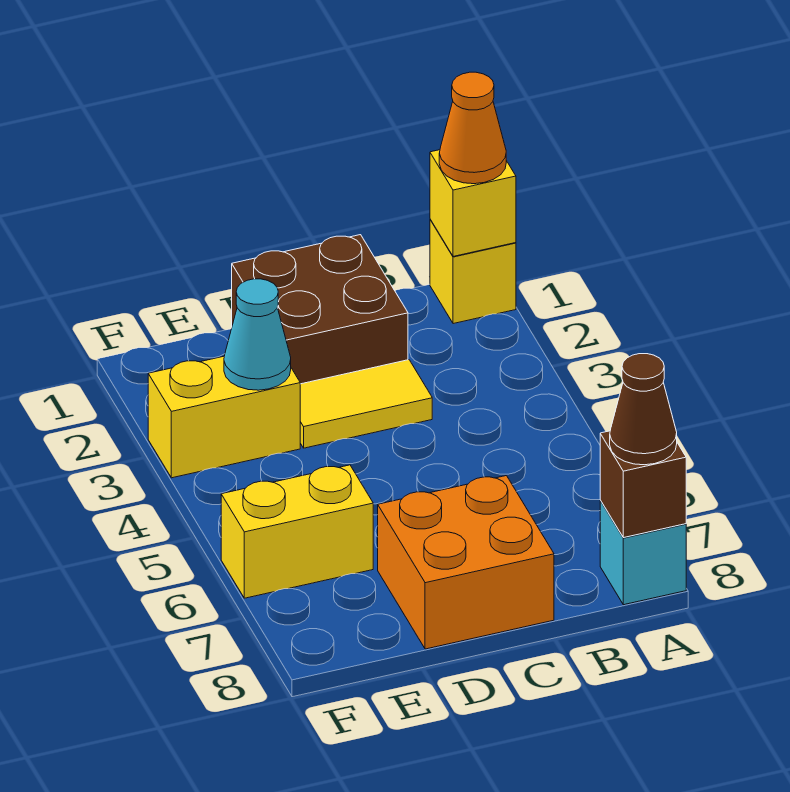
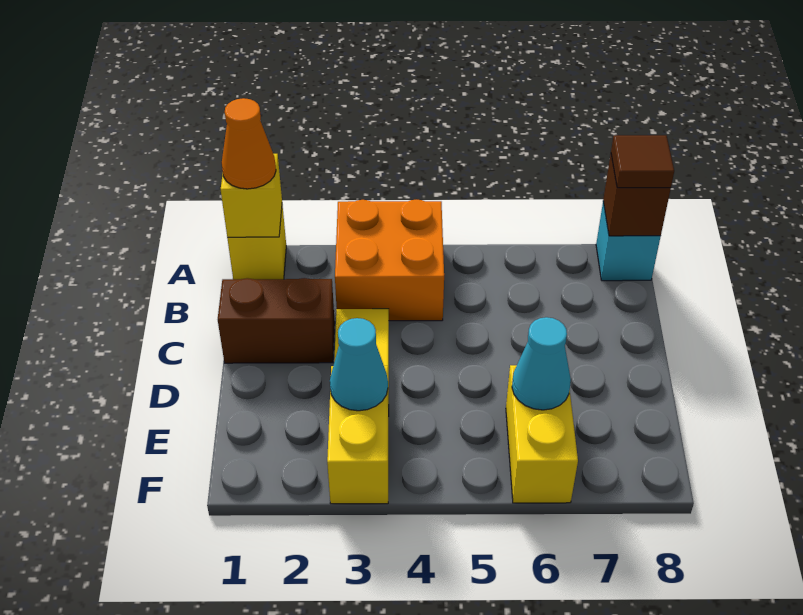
brown 1x1 cone [610,354,677,465] -> brown 1x1 tile [611,135,674,188]
brown 2x2 brick [232,235,408,384] -> brown 1x2 brick [218,278,335,363]
orange 2x2 brick [378,476,554,649] -> orange 2x2 brick moved to [335,200,444,321]
none -> cyan 1x1 cone [512,317,571,410]

